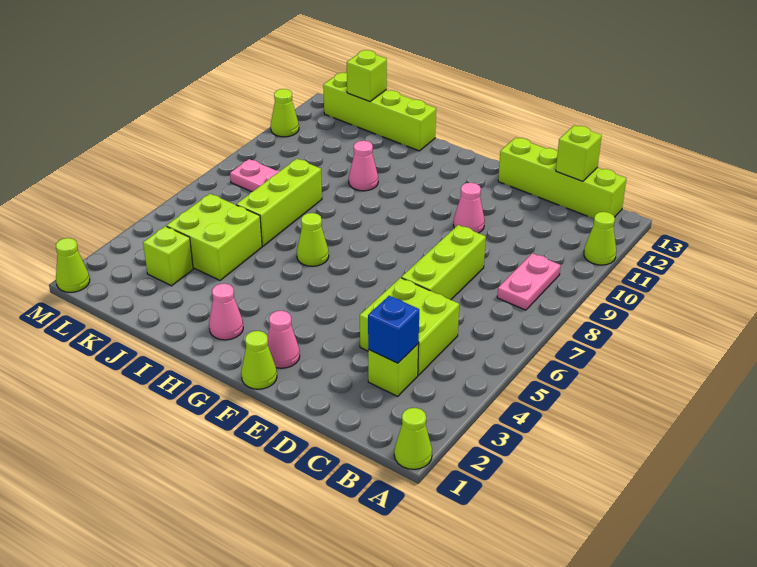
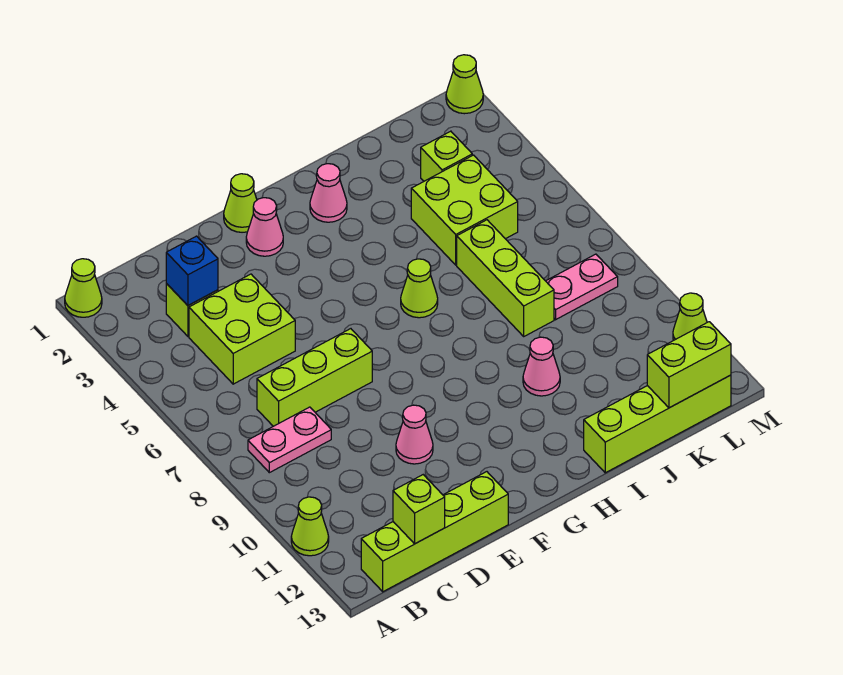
pink 1x2 plate [497,253,561,310] -> pink 1x2 plate turned to [248,407,331,473]
lime 1x3 brick [401,225,486,300] -> lime 1x3 brick turned to [257,329,372,426]
lime 1x1 brick [347,50,387,102] -> lime 1x2 brick [647,322,731,408]

